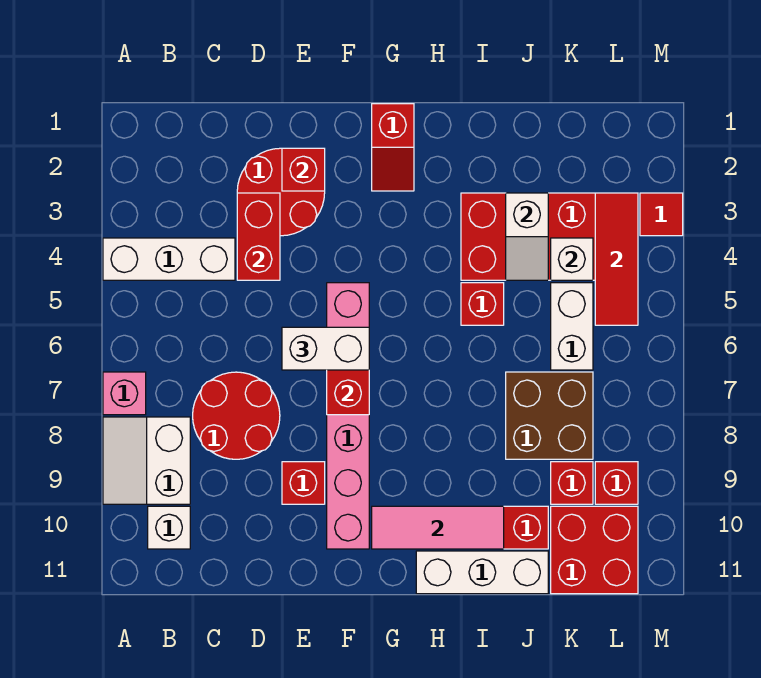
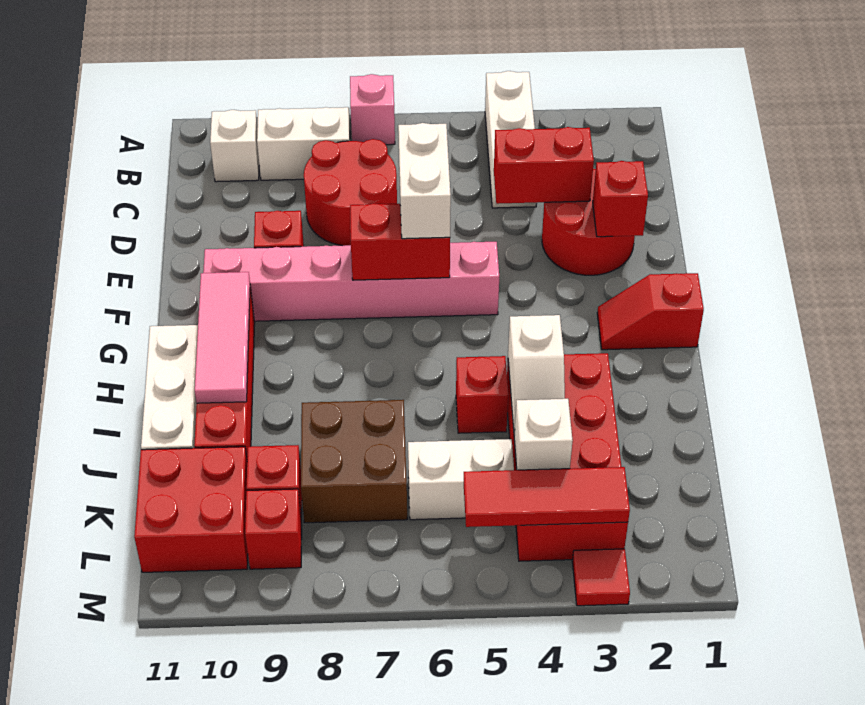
white 1x2 slope [506,193,548,280] -> white 1x2 slope turned to [508,315,565,435]

